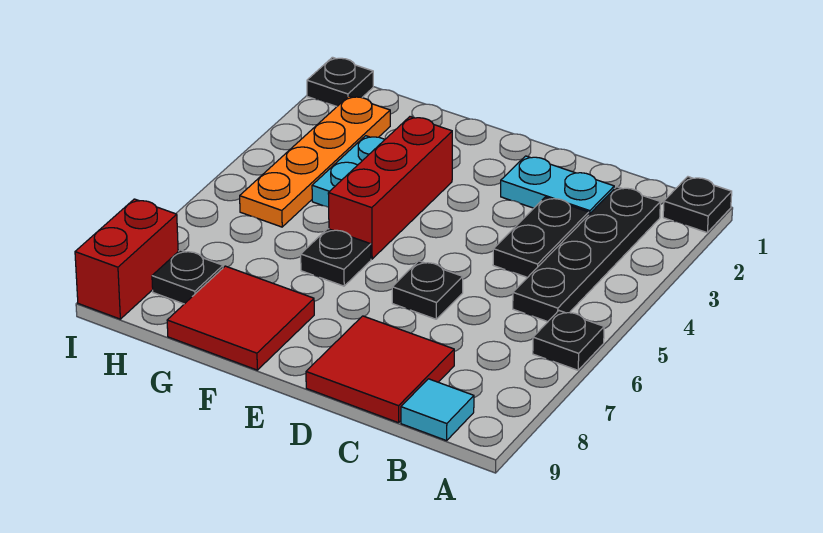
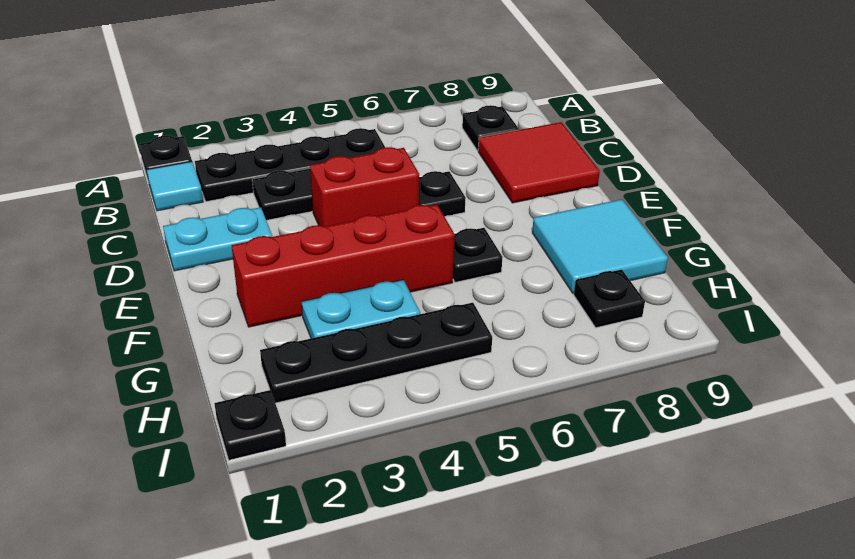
black 1x1 plate [533,311,604,370] -> black 1x1 plate moved to [462,105,519,151]
cyan 1x1 tile [401,379,474,441] -> cyan 1x1 tile moved to [147,162,203,211]
cyan 1x2 plate [501,156,614,214] -> cyan 1x2 plate turned to [163,207,272,271]
red 1x3 brick [328,117,452,259] -> red 1x4 brick [231,204,455,327]
red 2x2 tile [167,266,314,370] -> cyan 2x2 tile [532,199,668,293]
orange 1x4 plate [240,96,390,227] -> black 1x4 plate [260,303,492,403]
red 1x2 brick [75,199,178,319] -> red 1x2 brick moved to [310,147,419,226]

